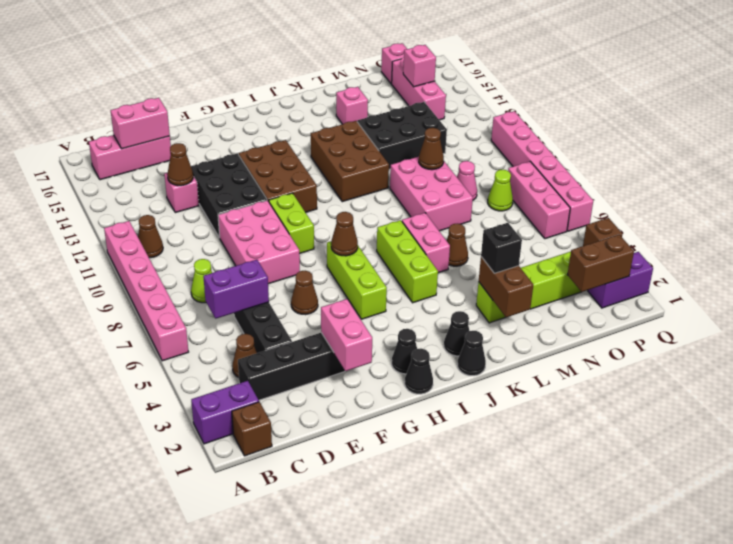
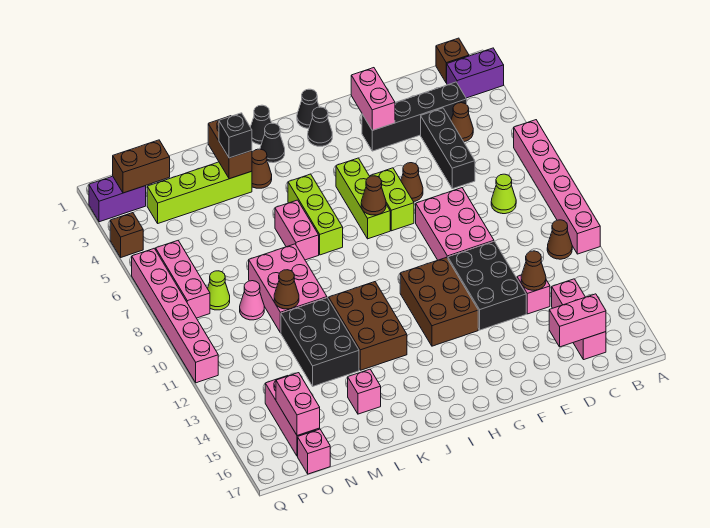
pink 1x3 brick [89,135,171,180] -> pink 1x3 brick turned to [552,279,606,360]
purple 1x2 brick [203,260,269,319] -> none
lime 1x2 brick [269,193,314,254] -> lime 1x2 brick moved to [371,168,414,231]
brown 1x1 cone [446,224,468,266] -> brown 1x1 cone moved to [252,149,272,188]
black 2x3 brick [357,102,447,169] -> black 2x3 brick turned to [281,298,359,386]
pink 1x1 brick [403,45,436,87] -> pink 1x2 brick [276,373,320,436]

